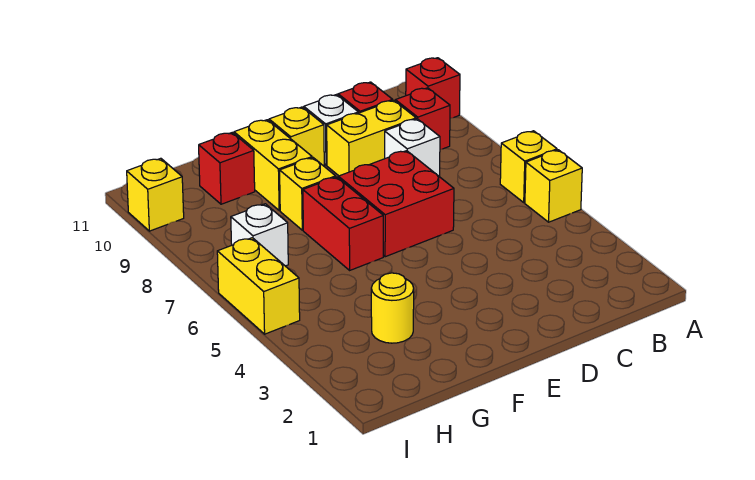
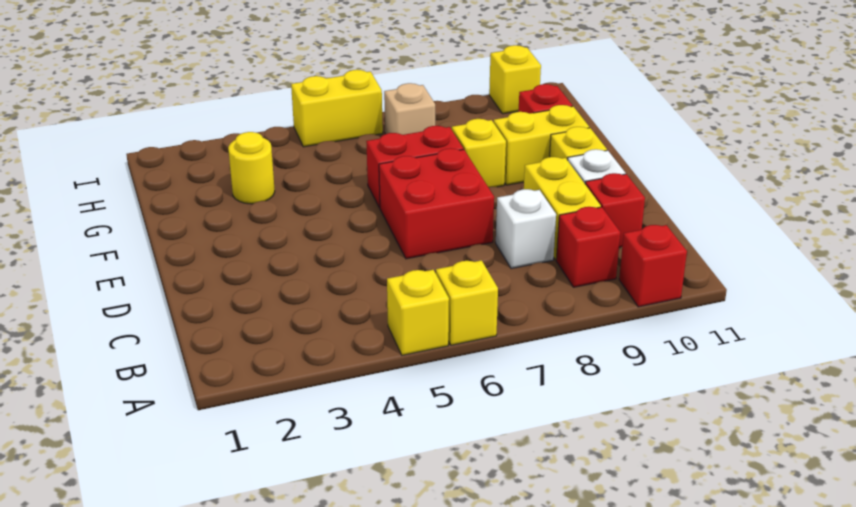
white 1x1 brick [231,204,288,266] -> tan 1x1 brick [384,83,435,135]

